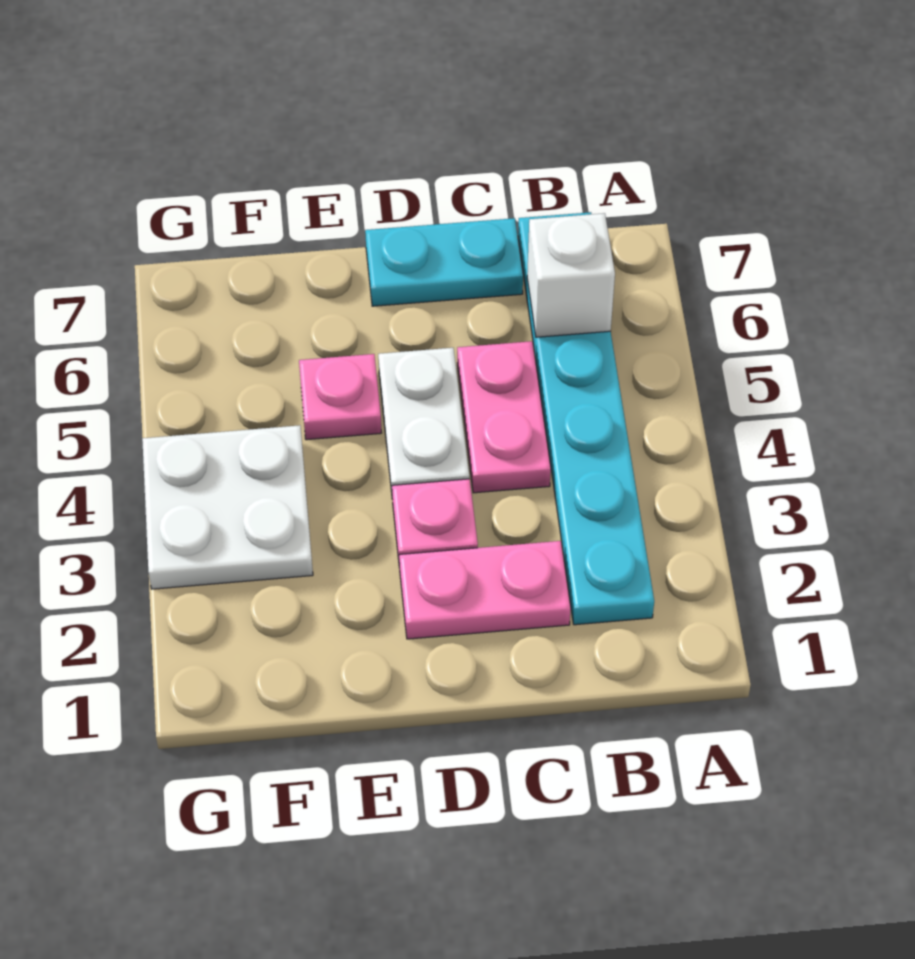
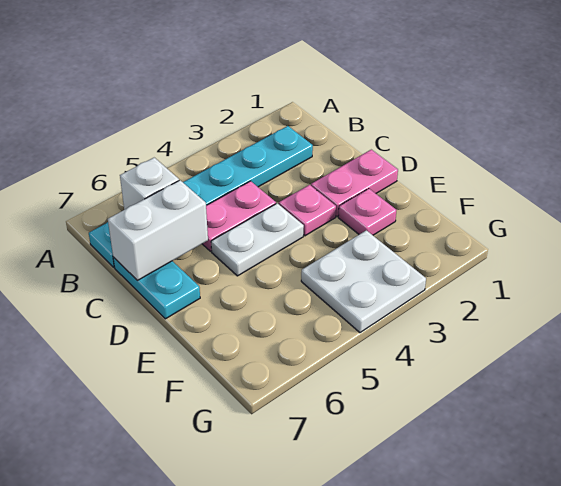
pink 1x2 plate [399,541,571,639] -> pink 1x2 plate turned to [311,150,398,217]
none -> white 1x2 brick [108,180,208,280]
pink 1x1 plate [299,354,381,440] -> pink 1x1 plate moved to [338,189,396,235]

